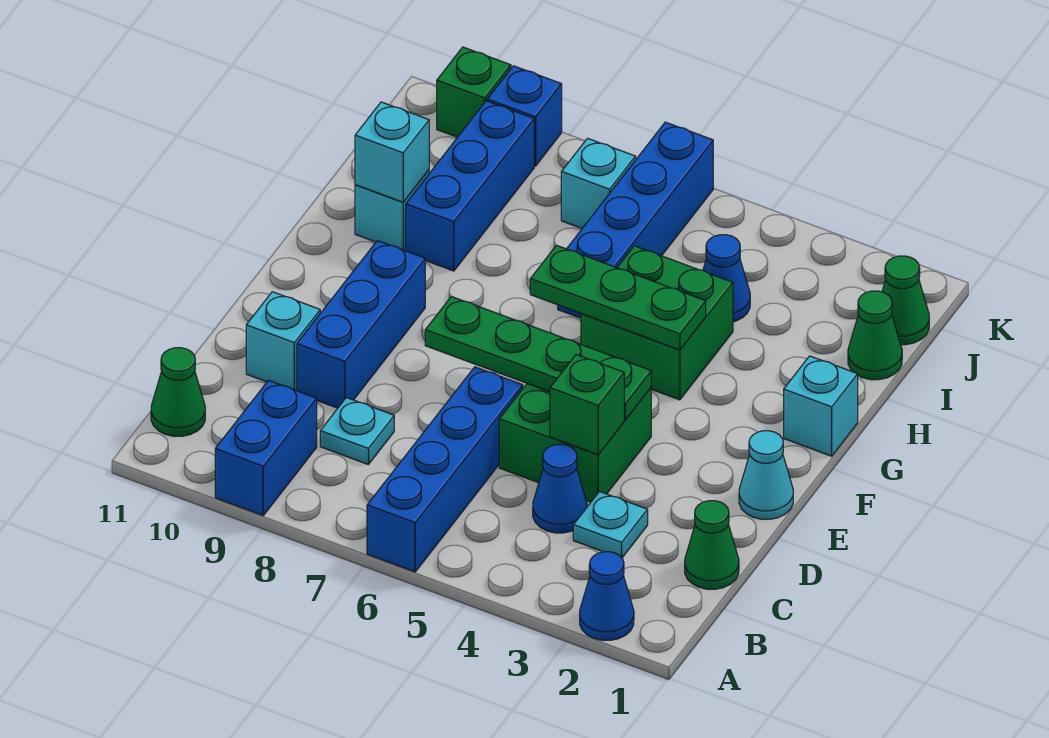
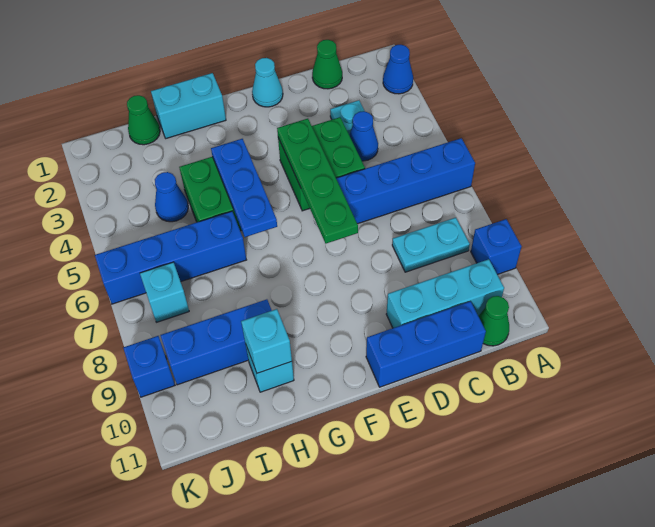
blue 1x2 brick [215,380,317,515] -> blue 1x1 brick [471,219,522,275]
cyan 1x1 plate [320,398,394,465] -> cyan 1x2 plate [392,218,470,272]
green 1x1 brick [550,355,624,455] -> none
blue 1x3 brick [297,241,425,408] -> blue 1x3 brick moved to [366,301,486,387]
cyan 1x1 brick [246,292,320,390] -> cyan 1x3 brick [386,259,504,328]
cyan 1x1 brick [784,356,858,456] -> cyan 1x2 brick [151,73,226,138]
green 1x3 plate [530,245,706,350] -> blue 1x3 plate [211,139,277,237]
green 1x1 cone [882,256,929,345] -> none
green 1x1 brick [437,47,511,137] -> none

